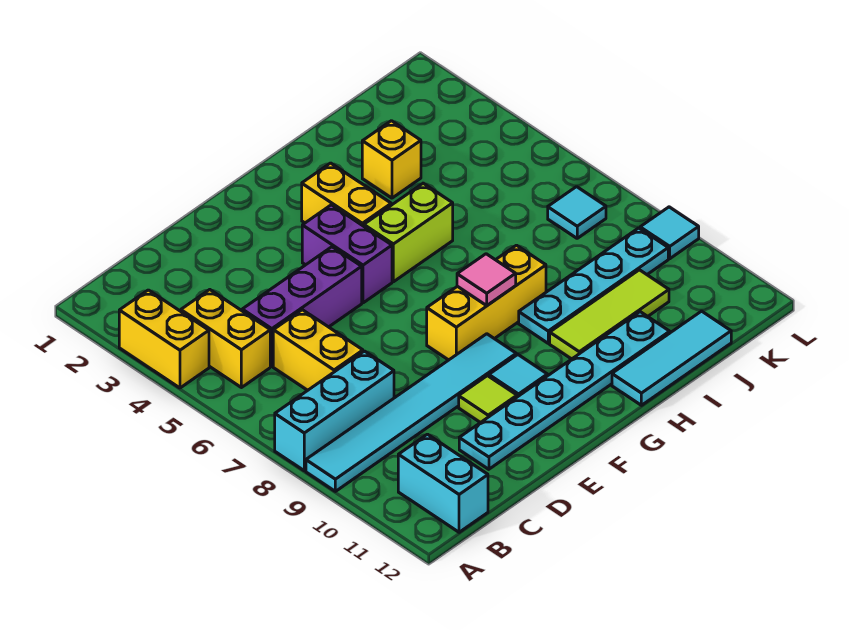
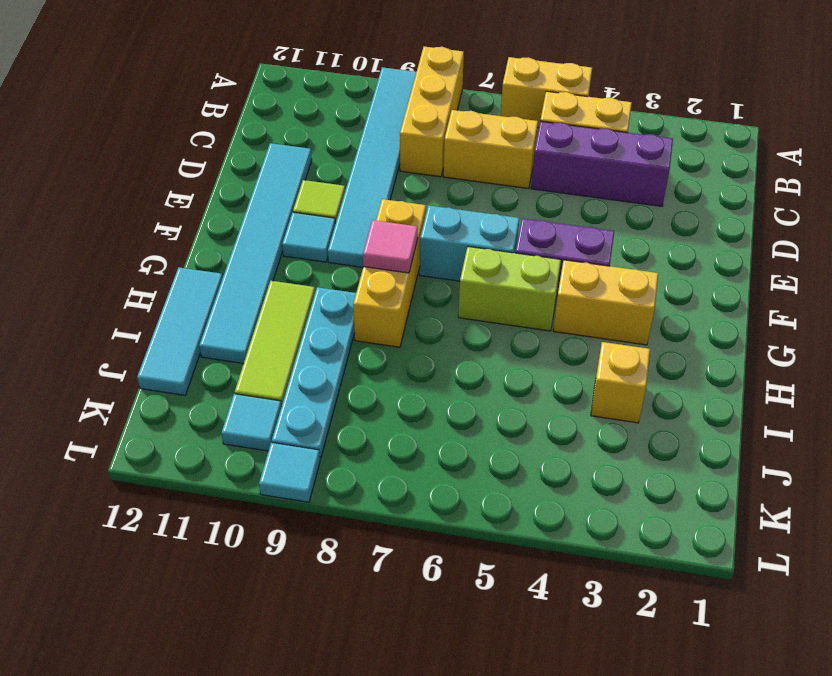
yellow 1x2 brick [119,290,209,388] -> yellow 1x2 brick moved to [500,57,592,128]
cyan 1x3 brick [275,351,394,471] -> yellow 1x3 brick [400,47,464,177]
cyan 1x2 brick [398,434,488,532] -> cyan 1x2 brick moved to [420,205,519,281]
purple 1x3 brick [242,247,362,366] -> purple 1x3 brick turned to [531,121,673,206]
cyan 1x6 plate [459,312,670,469] -> cyan 1x6 tile [199,143,312,364]
lime 1x2 brick [364,183,453,282] -> lime 1x2 brick turned to [458,247,561,331]
cyan 1x1 tile [548,187,606,238] -> cyan 1x1 tile moved to [222,394,282,451]

